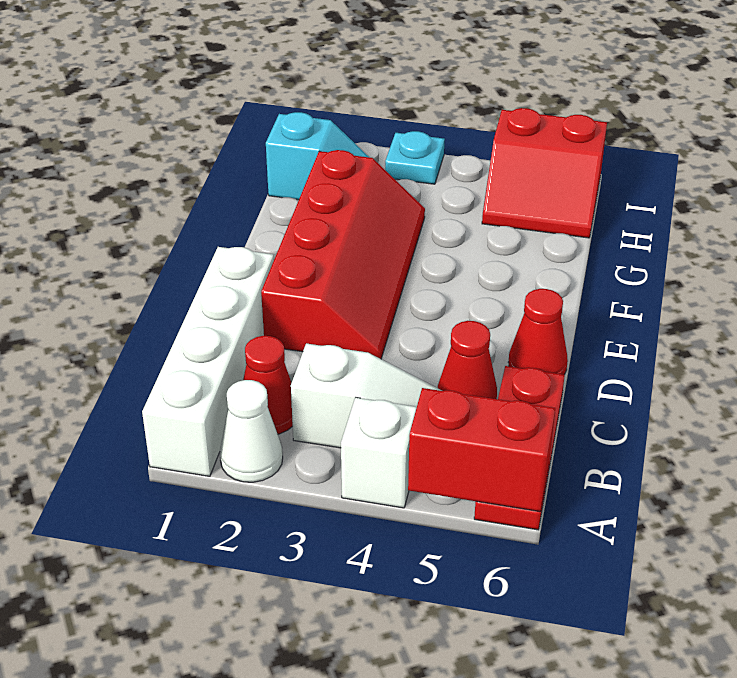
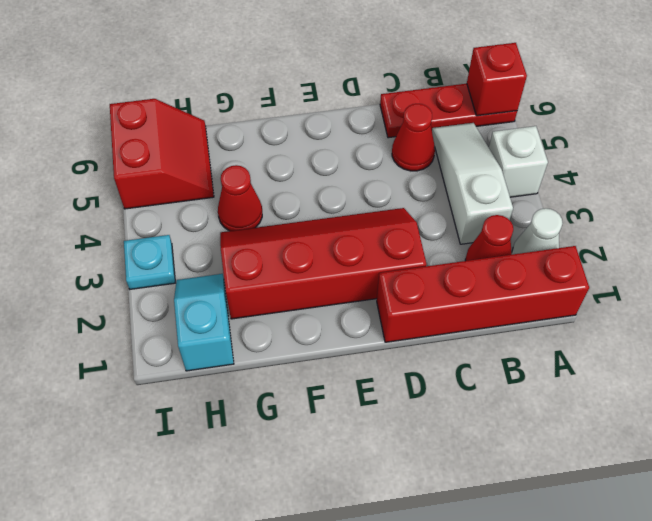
white 1x4 brick [142,247,274,476] -> red 1x4 brick [377,246,589,342]
red 1x2 brick [408,388,555,512] -> red 1x1 brick [467,43,527,116]
red 1x1 cone [508,289,568,375] -> red 1x1 cone moved to [218,165,262,231]

